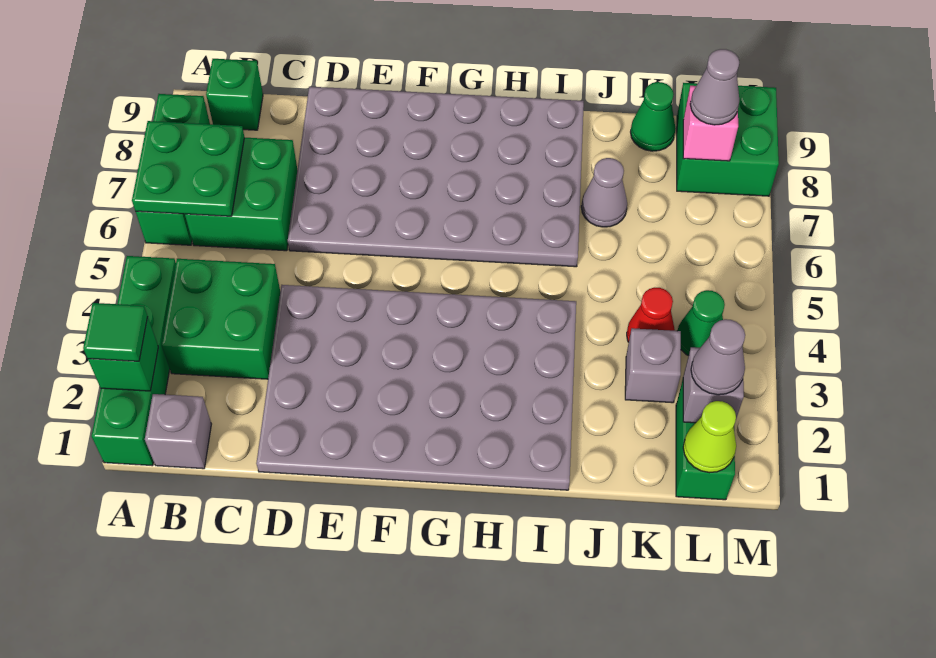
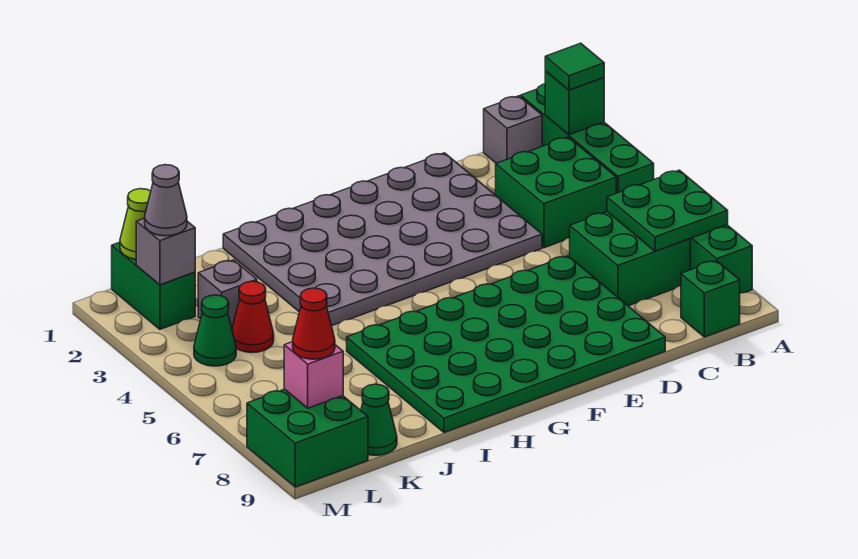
grey 4x6 plate [288,87,584,267] -> green 4x6 plate [347,256,665,433]
grey 1x1 cone [581,158,627,227] -> none
grey 1x1 cone [690,49,739,125] -> red 1x1 cone [293,288,335,359]

